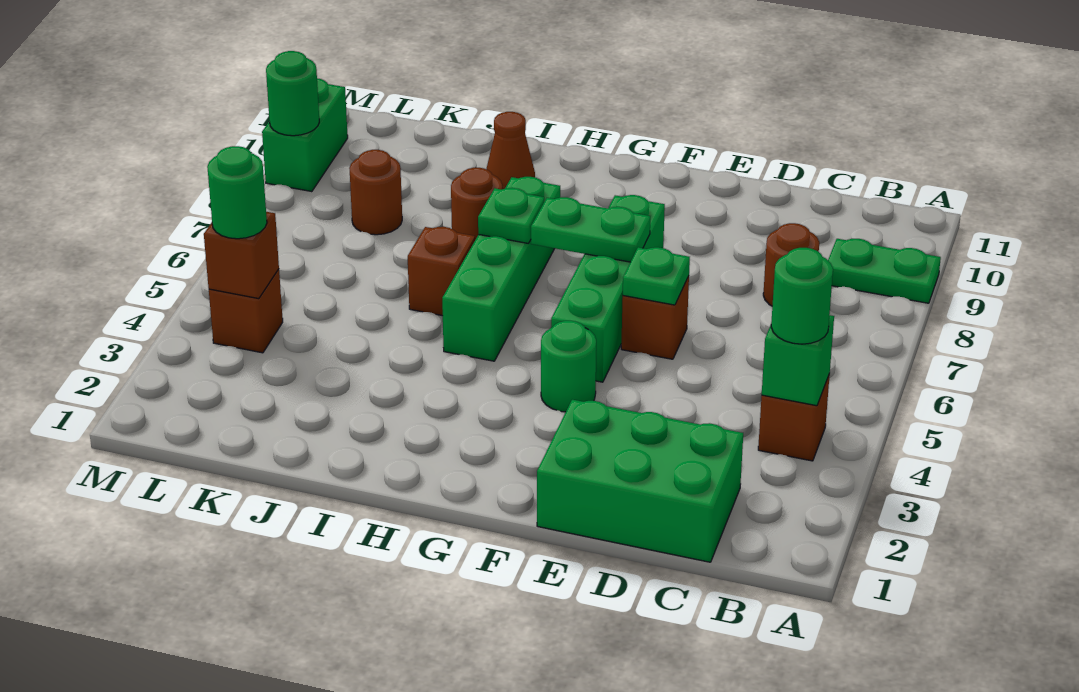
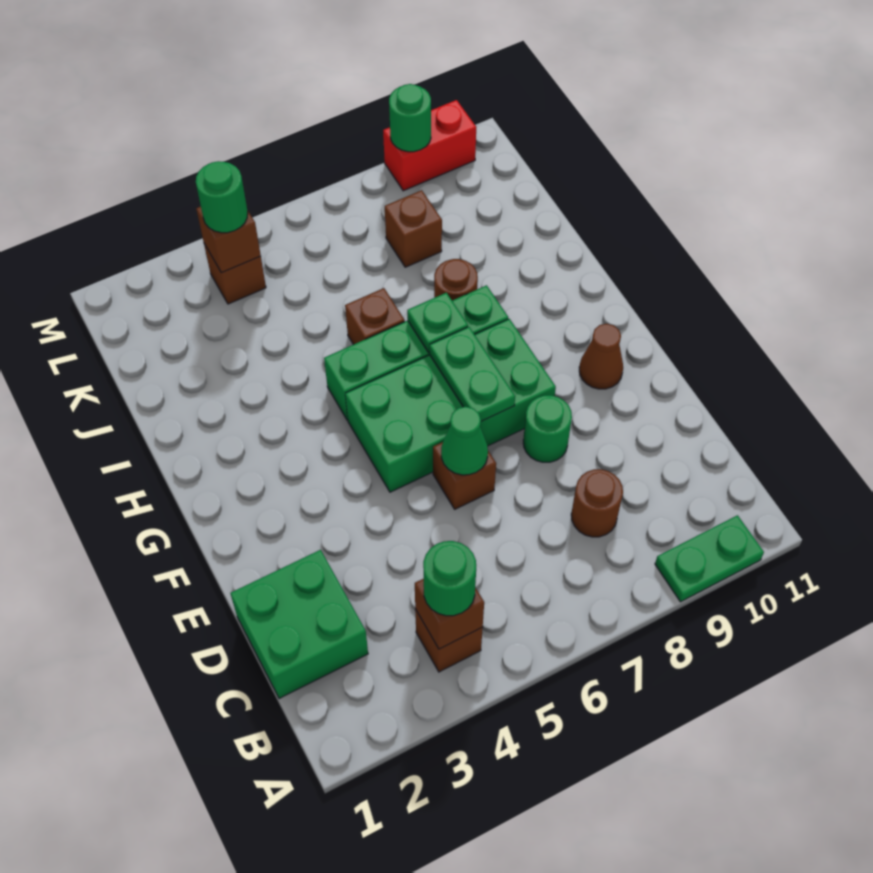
green 1x2 plate [828,239,941,303] -> green 1x2 plate turned to [655,515,764,602]
green 1x1 brick [762,315,834,406] -> brown 1x1 brick [415,579,484,649]
green 2x3 brick [537,400,743,562] -> green 2x2 brick [230,550,368,699]
green 1x1 plate [623,247,690,305] -> green 1x1 cone [441,407,488,475]
green 1x1 round brick [541,321,596,412] -> green 1x1 round brick moved to [523,395,572,462]
green 1x4 brick [551,195,665,382] -> green 2x4 brick [345,319,556,492]
brown 1x1 cone [486,112,535,189] -> brown 1x1 cone moved to [579,324,623,389]
brown 1x1 round brick [349,150,402,235] -> brown 1x1 brick [385,190,442,267]
green 1x2 brick [262,78,348,192] -> red 1x2 brick [383,100,476,191]

